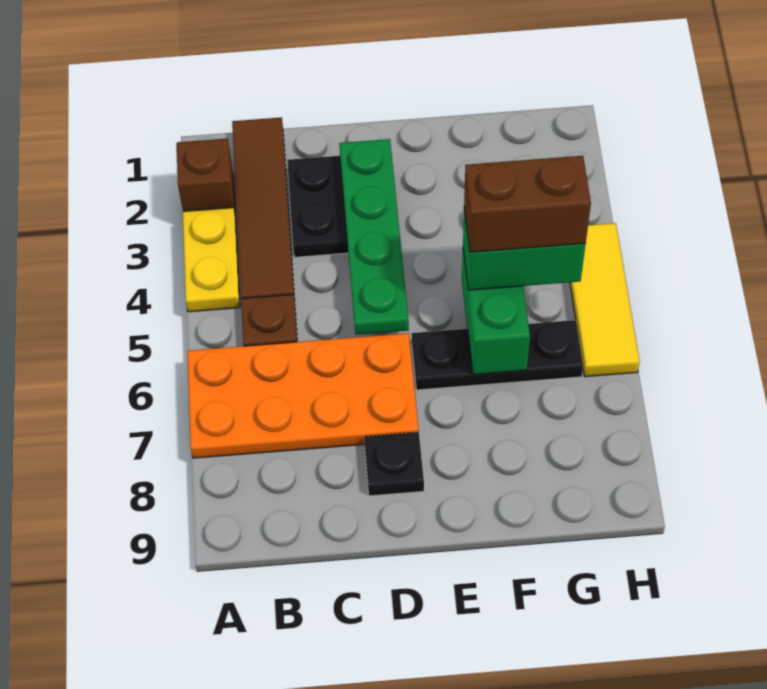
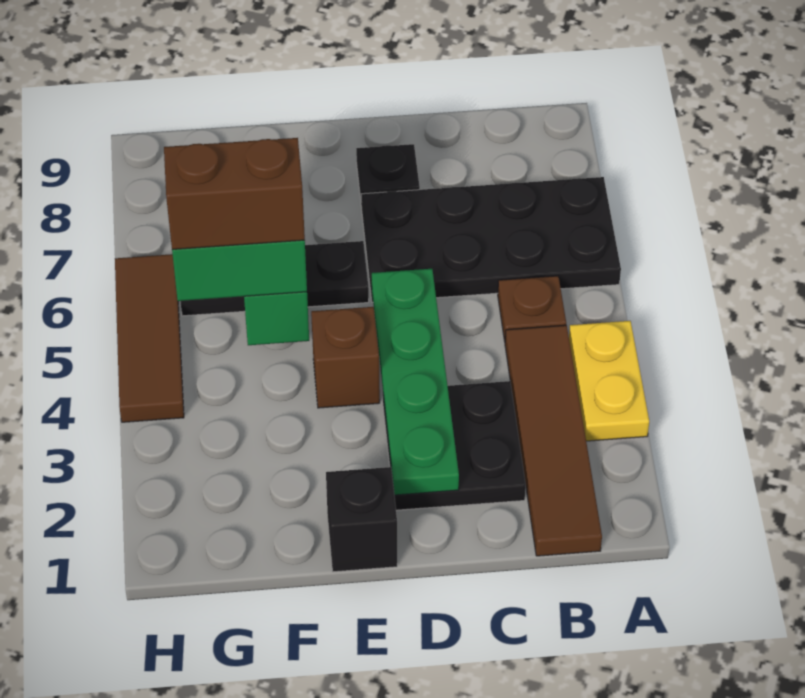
brown 1x1 brick [177,139,235,211] -> brown 1x1 brick moved to [311,307,380,408]
orange 2x4 plate [187,333,419,458] -> black 2x4 plate [361,177,621,302]
none -> black 1x1 brick [326,467,397,572]
yellow 1x3 tile [570,223,640,377] -> brown 1x3 tile [115,254,184,422]

